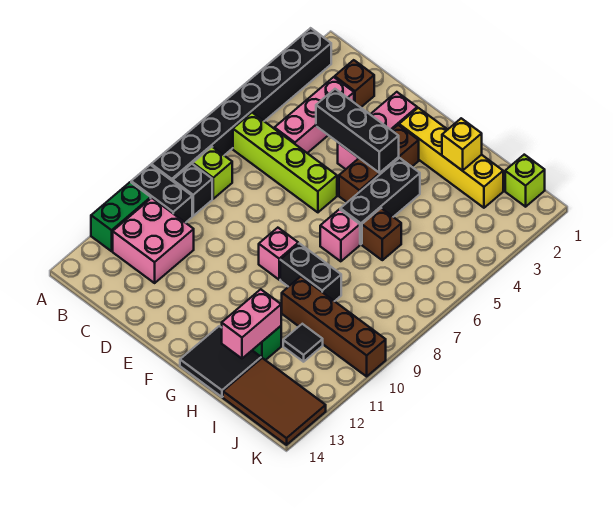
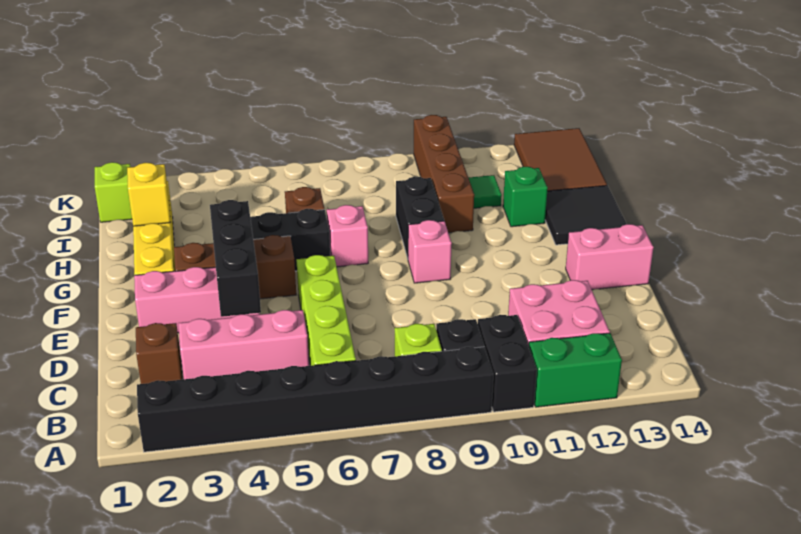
pink 1x2 brick [222,289,281,358] -> pink 1x2 brick moved to [566,224,654,290]
black 1x1 tile [283,324,323,362] -> green 1x1 tile [469,175,502,208]

